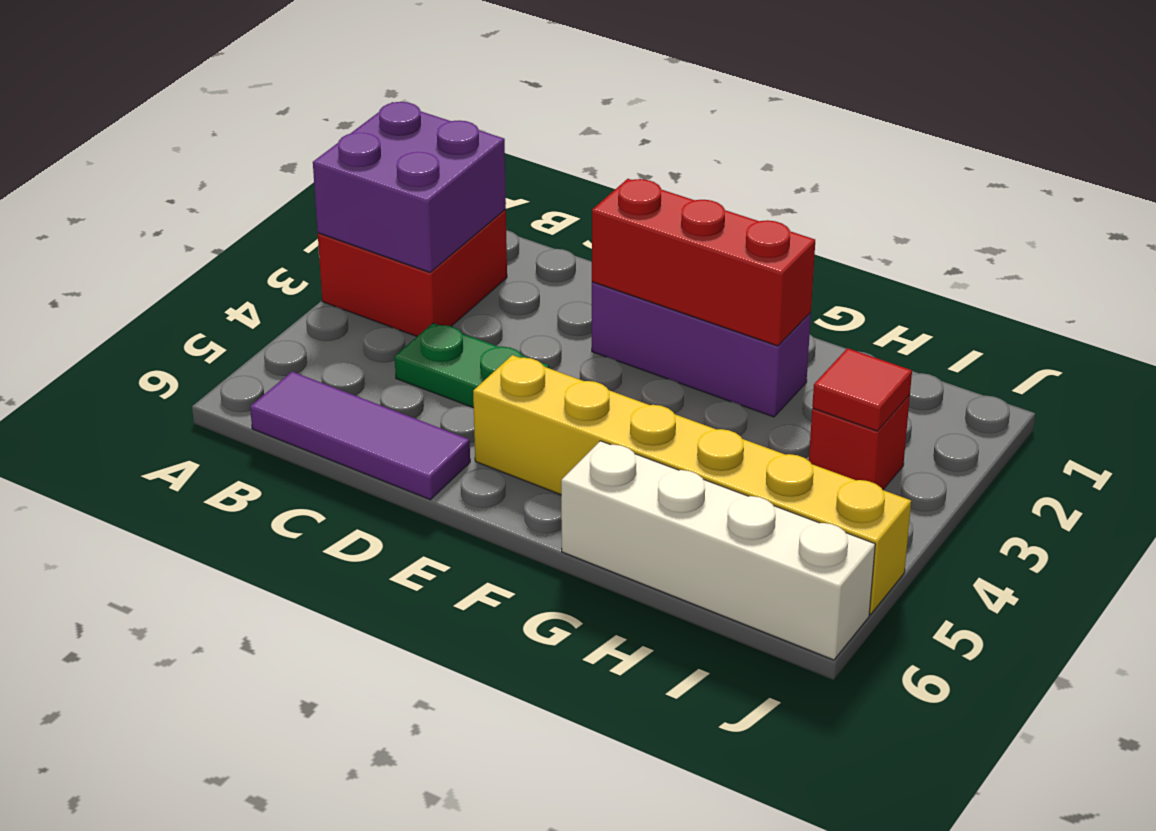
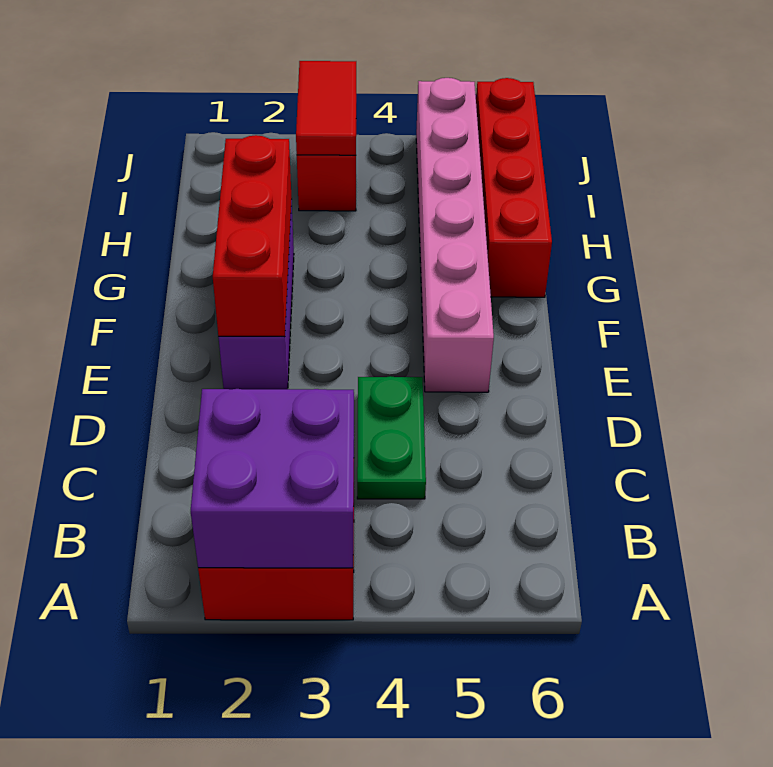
purple 1x3 tile [250,372,470,500] -> none
yellow 1x6 brick [473,355,911,615] -> pink 1x6 brick [416,78,494,392]
white 1x4 brick [561,441,875,660] -> red 1x4 brick [476,78,552,297]
red 1x1 tile [812,348,912,431] -> red 1x2 tile [296,61,356,155]

